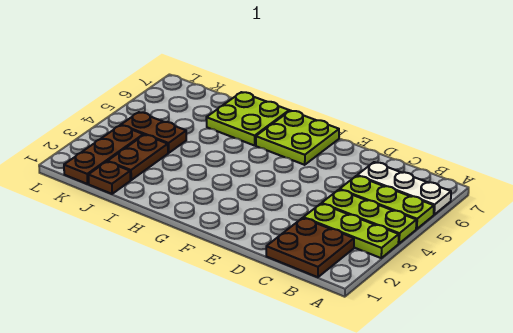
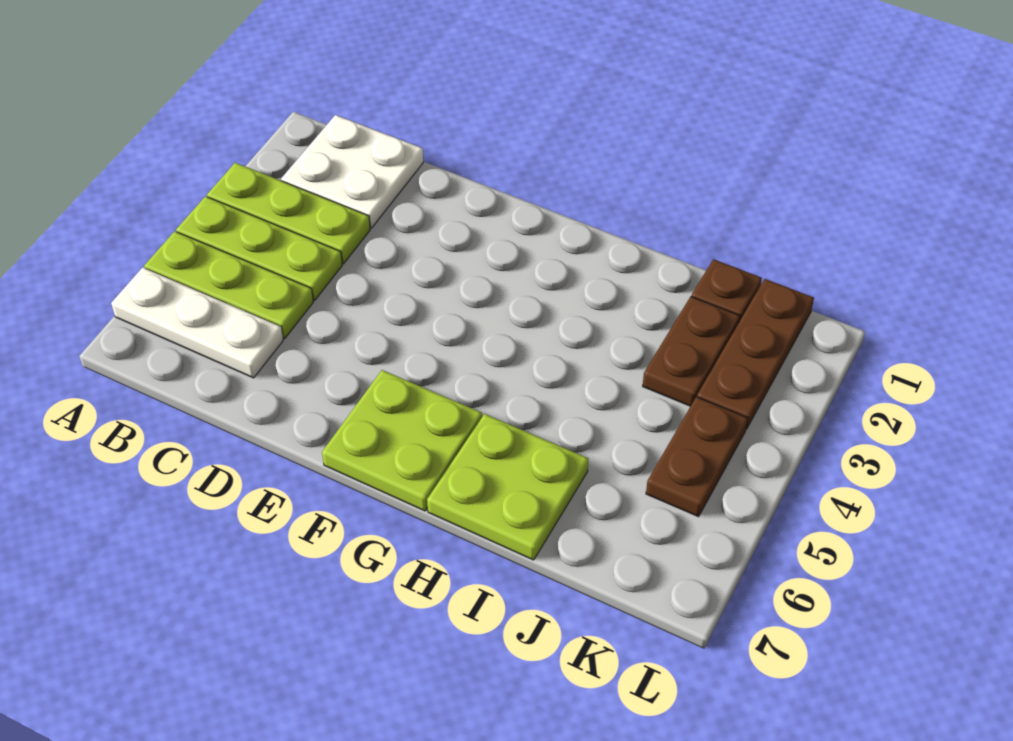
brown 2x2 plate [266,218,354,277] -> white 2x2 plate [281,115,423,228]
brown 1x2 plate [121,112,186,153] -> brown 1x2 plate turned to [646,397,748,517]

